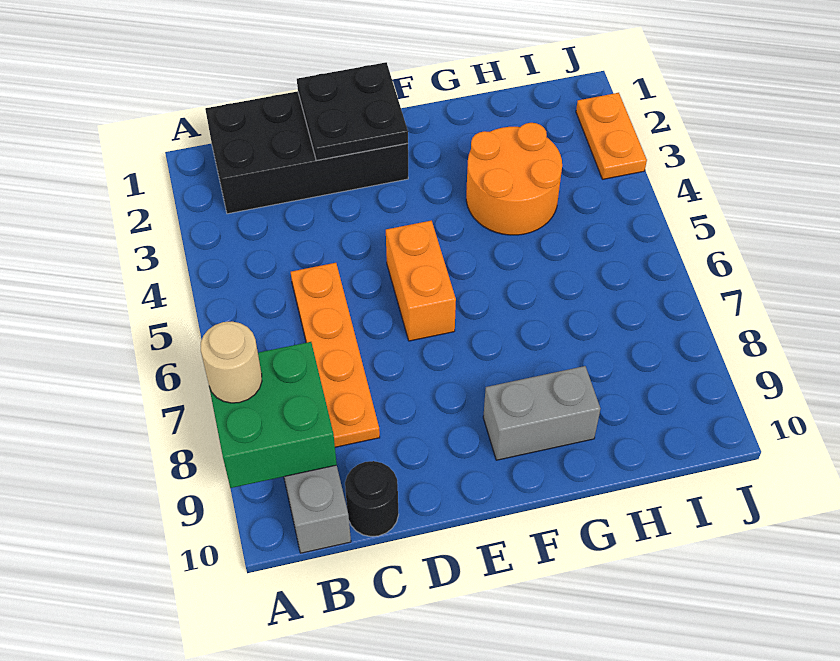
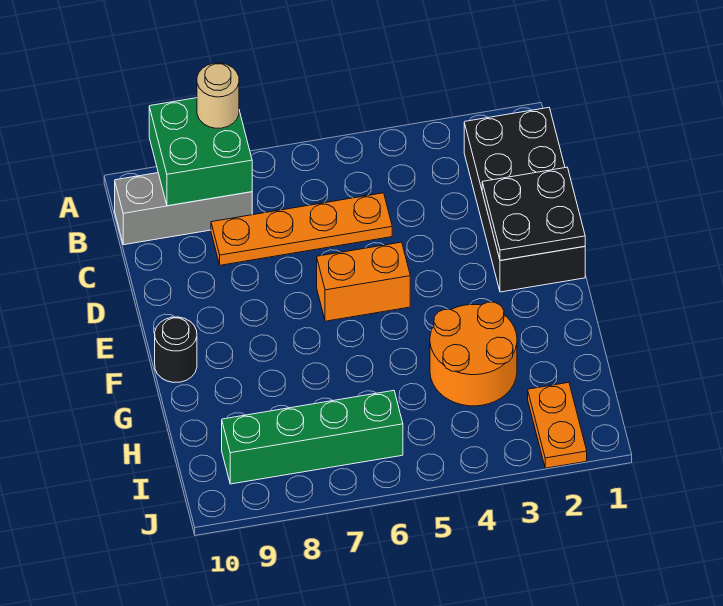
black 1x1 round brick [345,461,399,537] -> black 1x1 round brick moved to [155,317,197,383]
grey 1x2 brick [483,366,600,460] -> none
none -> green 1x4 brick [222,391,403,484]
orange 1x2 plate [576,93,647,179] -> orange 1x2 plate turned to [528,382,587,468]

